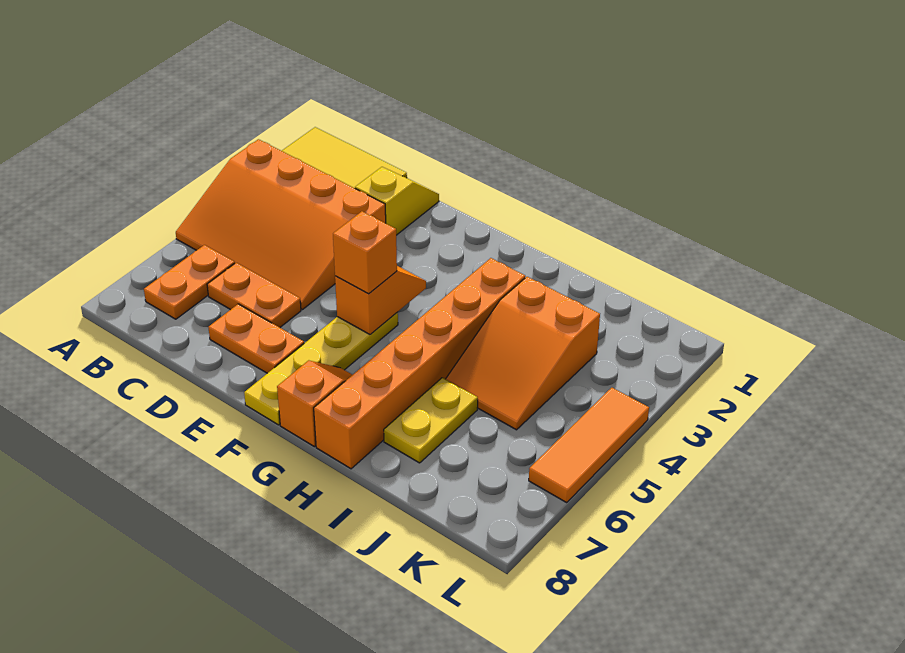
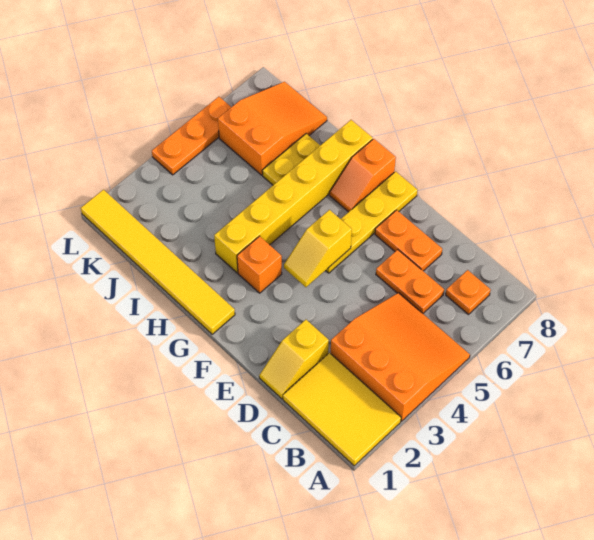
orange 3x4 slope [176,139,386,310] -> orange 3x3 slope [331,293,470,421]
orange 1x2 plate [144,245,235,319] -> orange 1x1 plate [446,270,491,315]
orange 1x2 slope [335,266,426,334] -> yellow 1x2 slope [284,210,352,287]
orange 1x1 brick [333,211,397,294] -> orange 1x1 brick moved to [237,236,282,293]
none -> yellow 1x6 tile [81,190,235,334]
orange 1x6 brick [314,258,525,469] -> yellow 1x6 brick [214,120,373,273]
orange 2x3 slope [446,277,600,430] -> orange 2x3 slope moved to [218,82,327,175]
orange 1x3 tile [529,388,649,502] -> orange 1x3 plate [152,97,231,175]

